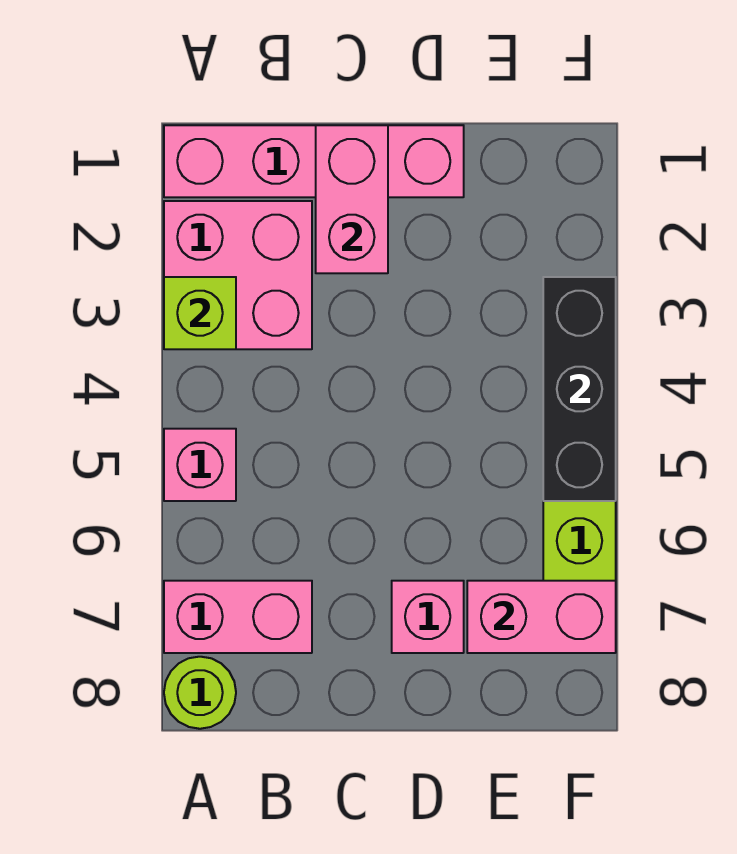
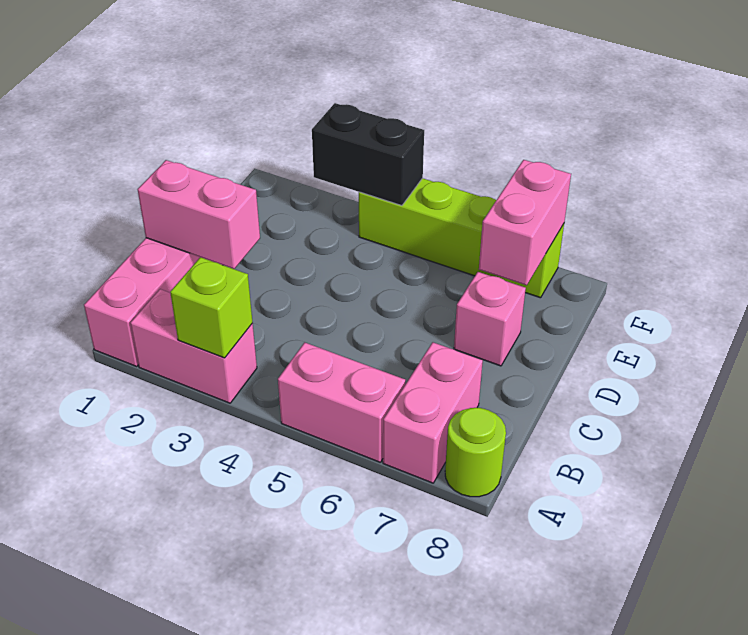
pink 2x2 brick [164,201,312,349] -> pink 1x2 brick [130,289,257,403]
pink 1x1 brick [164,429,236,501] -> pink 1x2 brick [278,343,405,462]
black 1x3 brick [543,277,616,501] -> black 1x2 brick [312,103,424,206]

